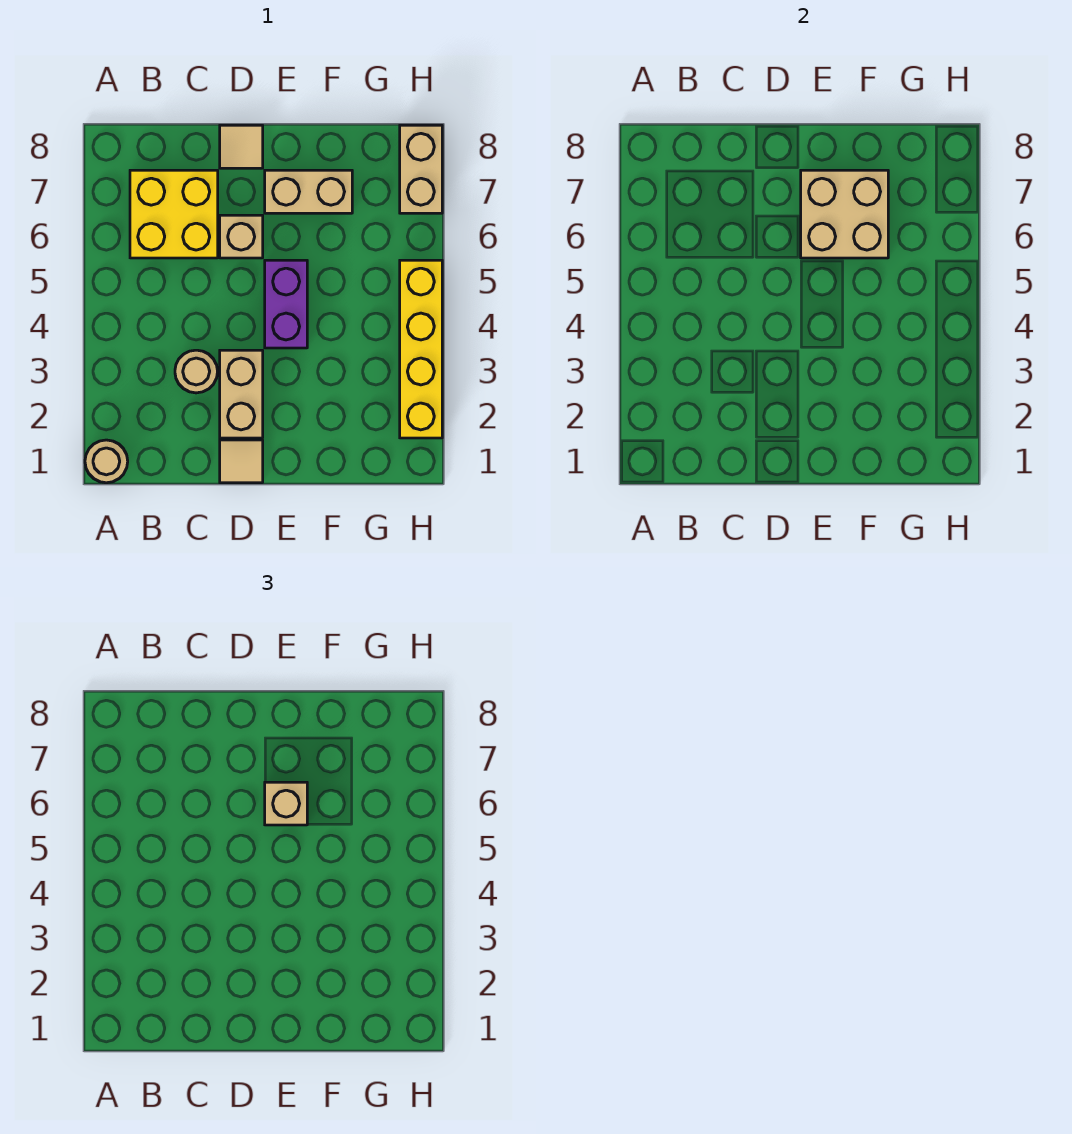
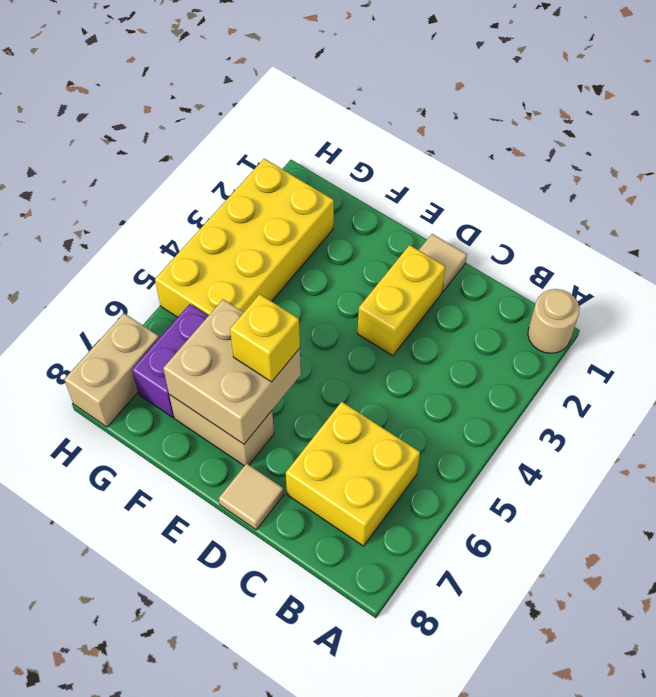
tan 1x1 round brick [175,350,218,393] -> none
tan 1x2 brick [220,350,263,438] -> yellow 1x2 brick [358,245,446,356]
tan 1x1 brick [220,215,263,258] -> none
purple 1x2 brick [265,260,307,348] -> purple 1x2 brick moved to [132,304,208,417]
tan 1x1 brick [265,782,307,825] -> yellow 1x1 brick [230,294,300,382]
yellow 1x4 brick [400,260,442,438] -> yellow 2x4 brick [155,159,334,317]

